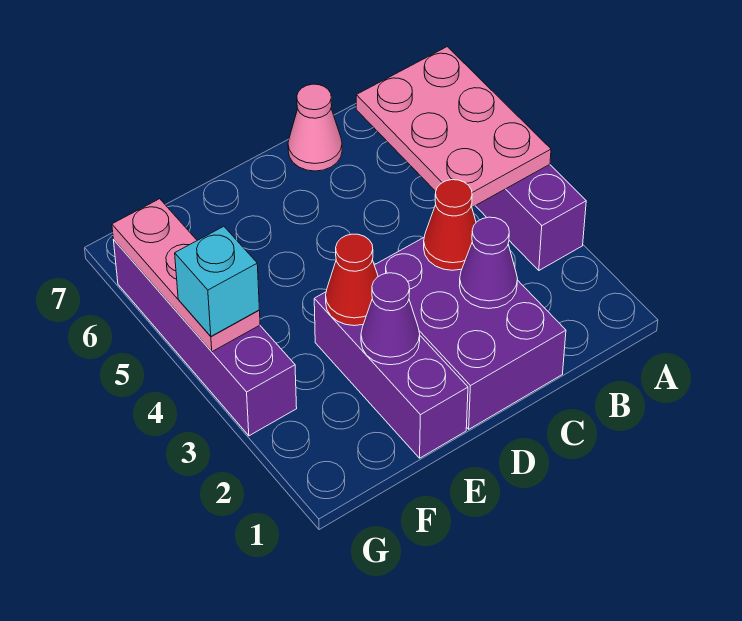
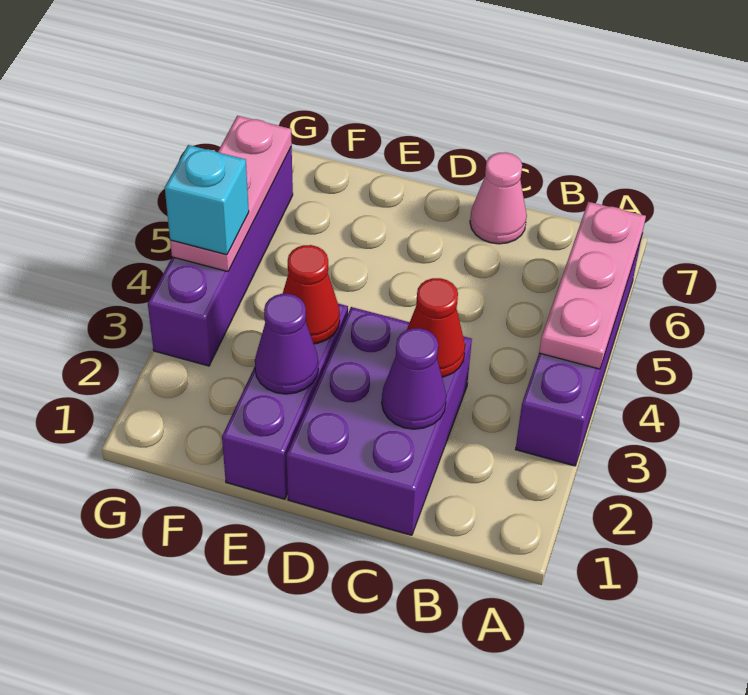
pink 2x3 plate [356,47,551,207] -> pink 1x3 plate [539,202,646,369]

